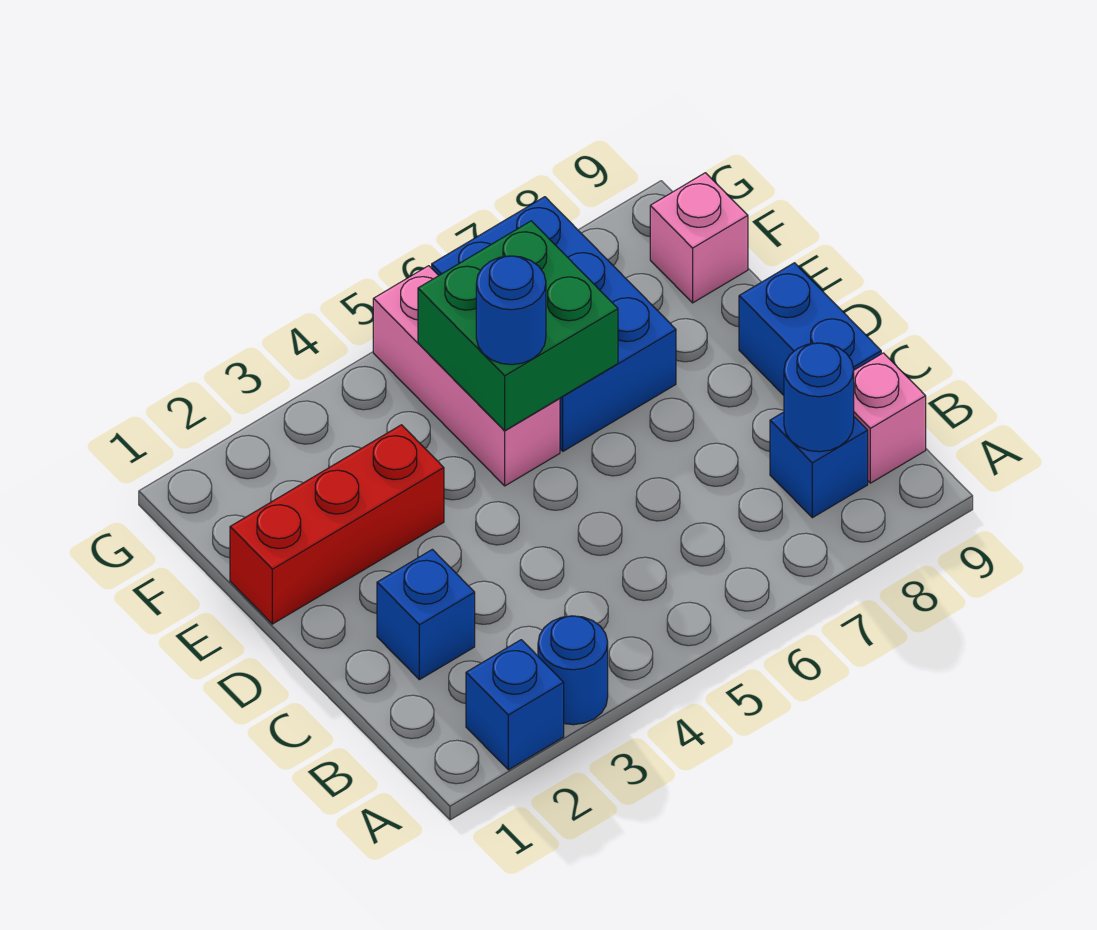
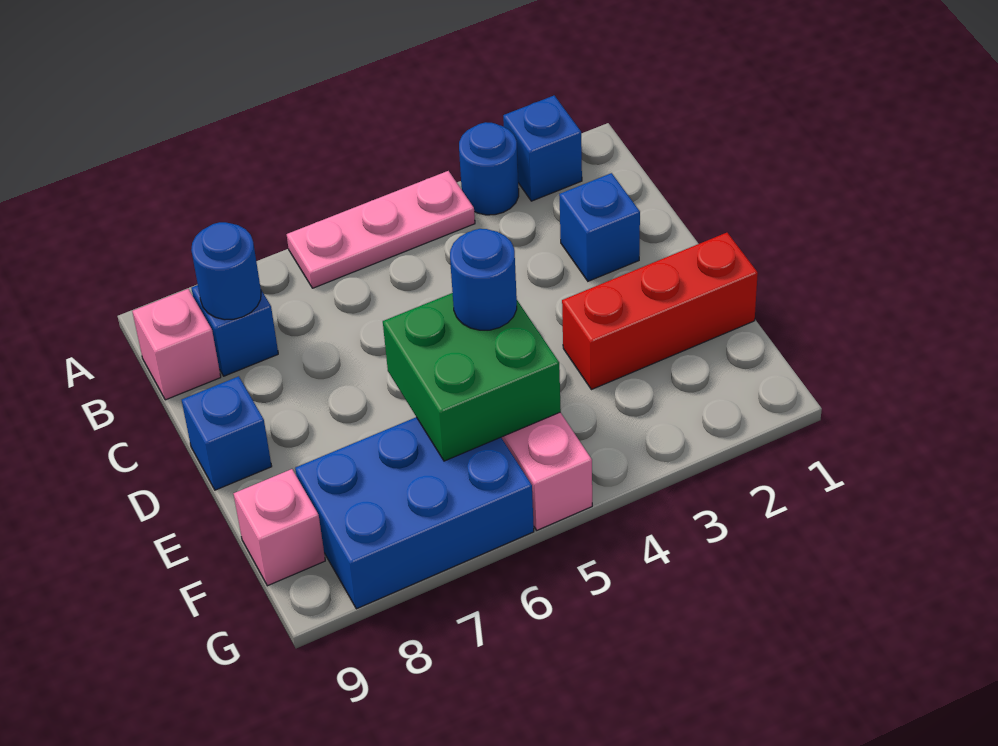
none -> pink 1x3 plate [287,171,475,288]
blue 1x2 brick [739,263,881,395] -> blue 1x1 brick [182,376,272,490]
blue 2x3 brick [432,197,676,451] -> blue 2x3 brick turned to [295,417,534,609]

